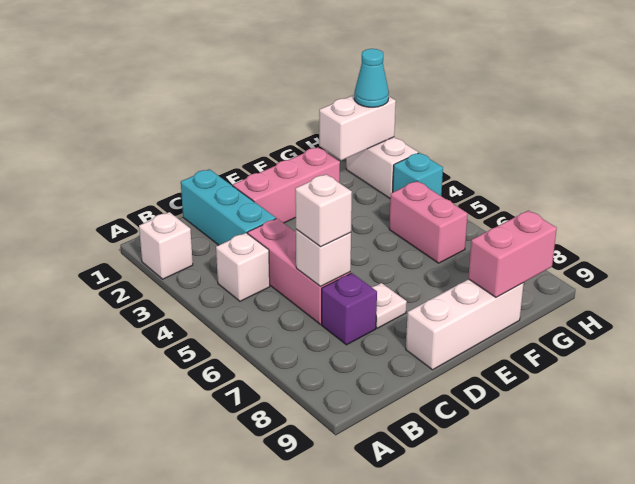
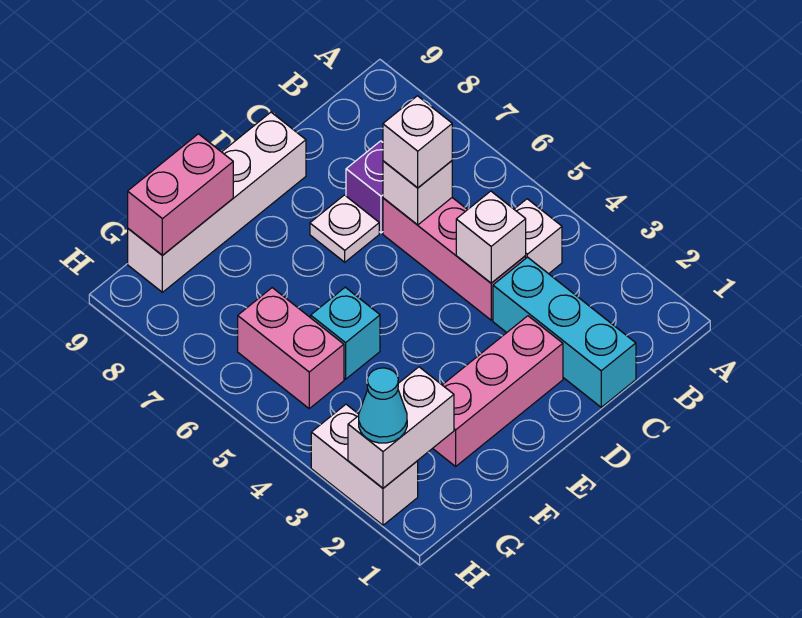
white 1x1 brick [139,212,193,279] -> white 1x1 brick moved to [456,191,526,283]
white 1x3 brick [406,279,524,370] -> white 1x4 brick [128,112,306,292]
cyan 1x1 brick [393,153,443,196] -> cyan 1x1 brick moved to [311,287,380,379]

